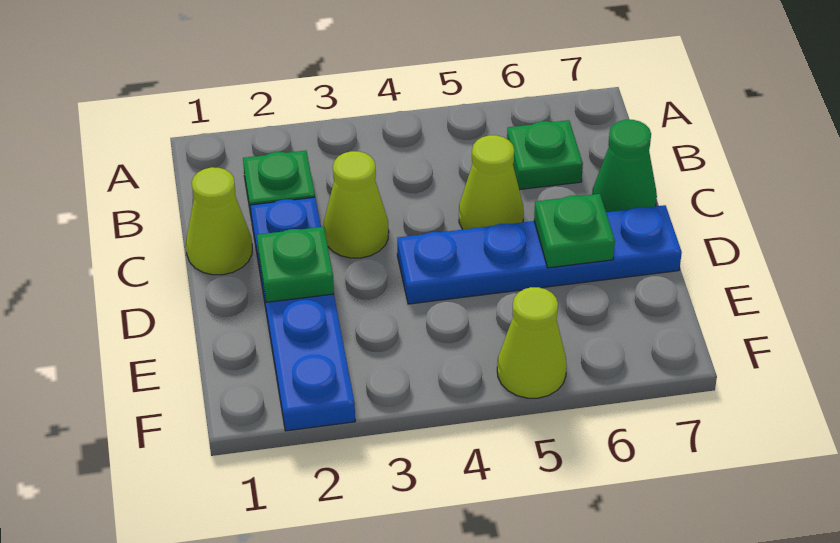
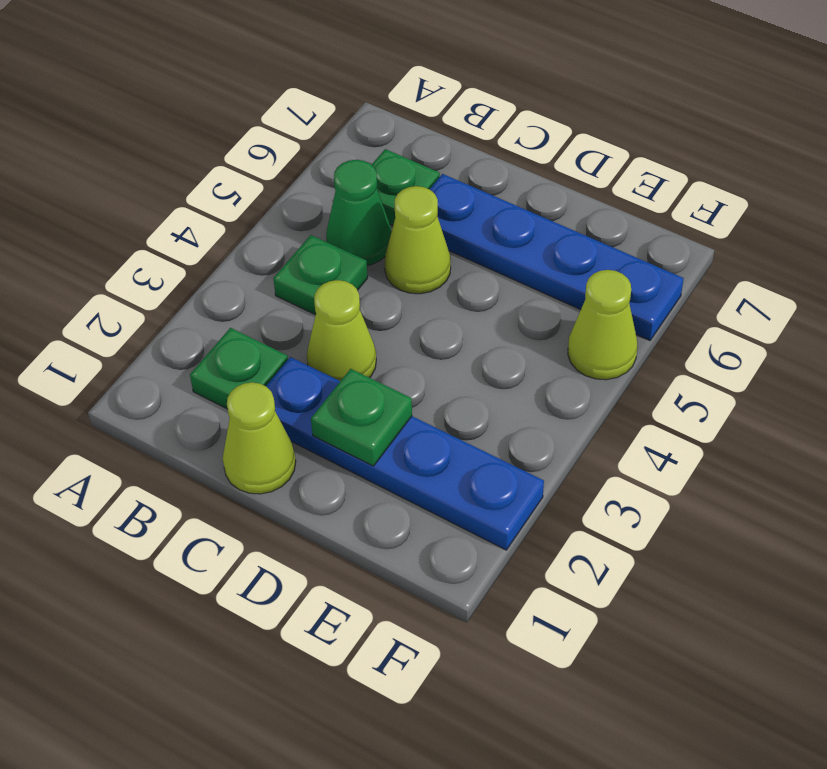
green 1x1 cone [592,120,657,212] -> green 1x1 cone moved to [326,160,392,265]
blue 1x4 plate [397,205,682,304] -> blue 1x4 plate turned to [430,174,684,341]
green 1x1 plate [534,194,615,268] -> green 1x1 plate moved to [273,235,368,315]

